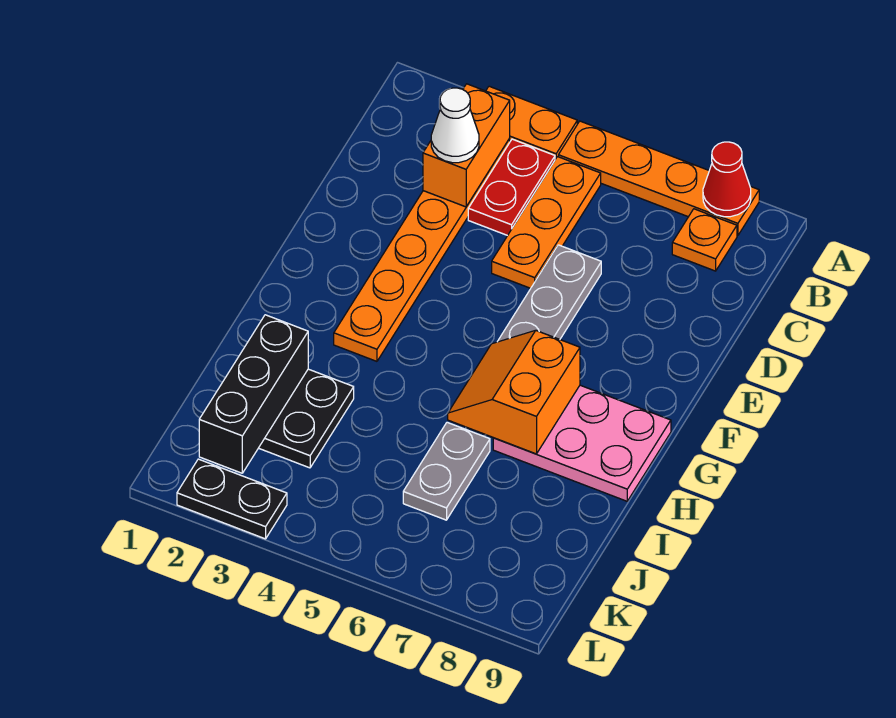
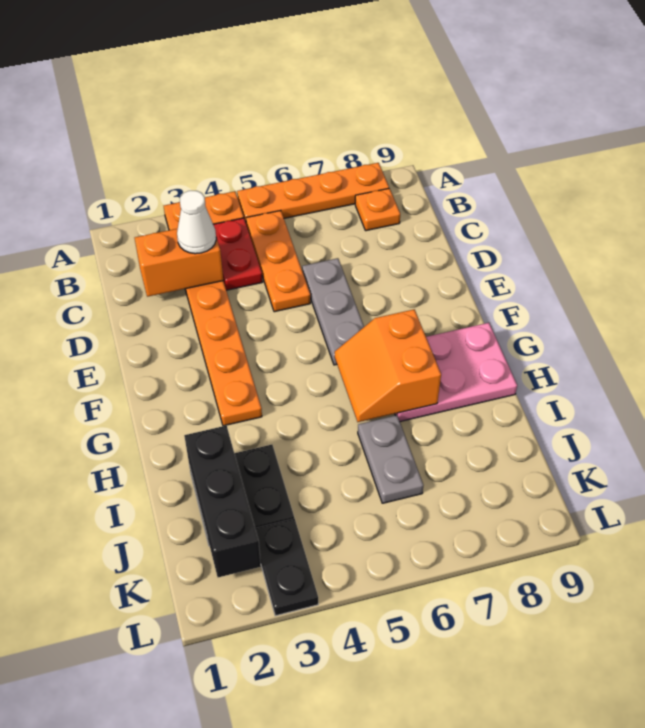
red 1x1 cone [703,142,751,217] -> none
orange 1x2 brick [423,84,510,207] -> orange 1x2 brick turned to [135,229,223,297]
black 1x2 plate [177,459,287,539] -> black 1x2 plate turned to [255,518,318,616]

